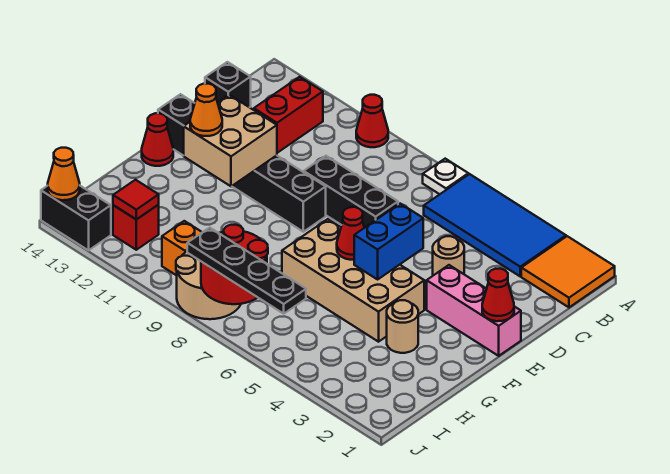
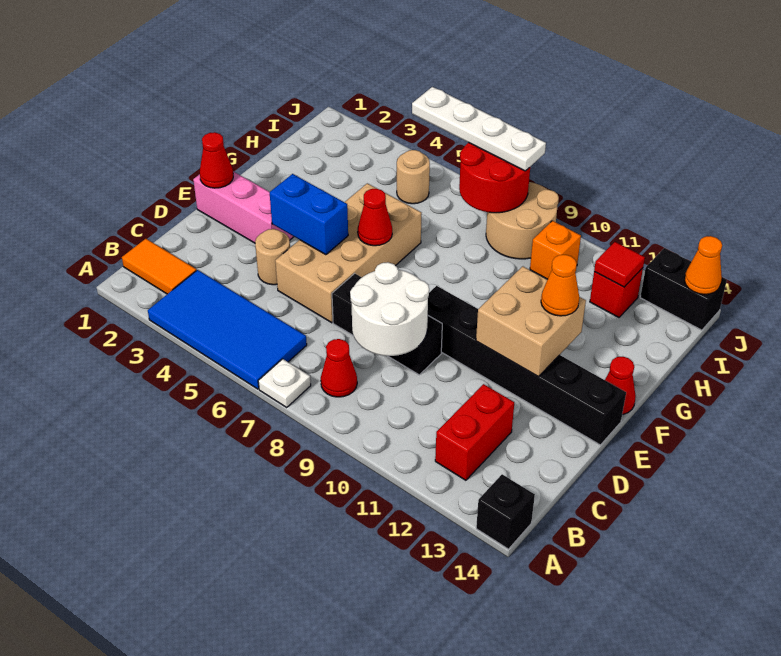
orange 2x2 tile [521,236,615,307] -> orange 1x2 tile [122,239,196,294]
red 1x1 cone [356,95,388,147] -> red 1x1 cone moved to [321,339,357,397]
none -> white 2x2 round brick [350,262,429,356]
black 1x1 brick [205,62,251,107] -> black 1x1 brick moved to [476,474,535,549]
blue 1x2 brick [354,204,423,279] -> blue 1x2 brick turned to [270,174,348,255]
tan 2x4 brick [282,219,424,342] -> tan 2x4 brick turned to [275,183,422,323]
tan 1x1 round brick [387,300,418,353] -> tan 1x1 round brick moved to [397,150,430,204]
black 1x4 plate [187,228,306,314] -> white 1x4 plate [412,87,546,171]

